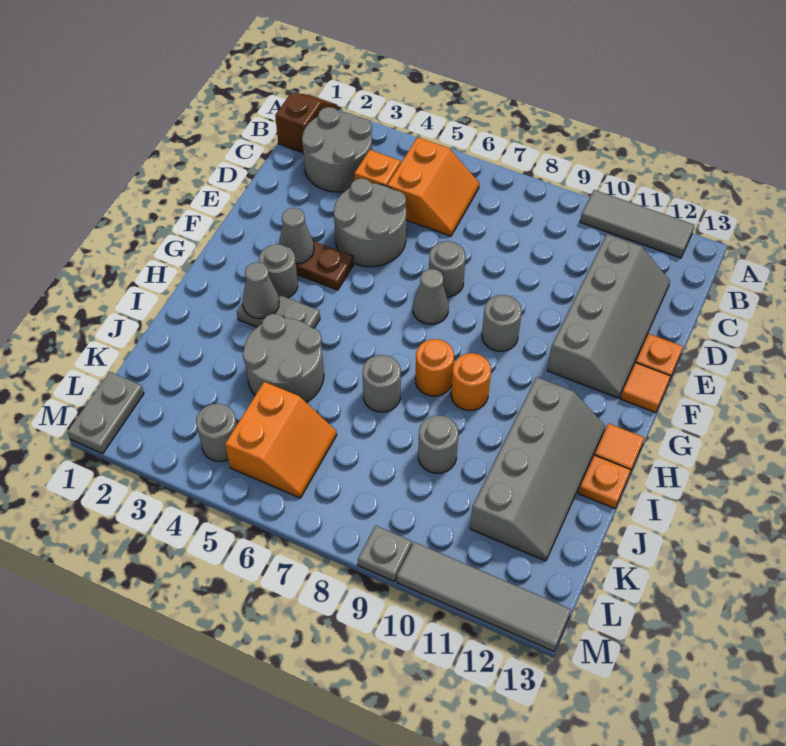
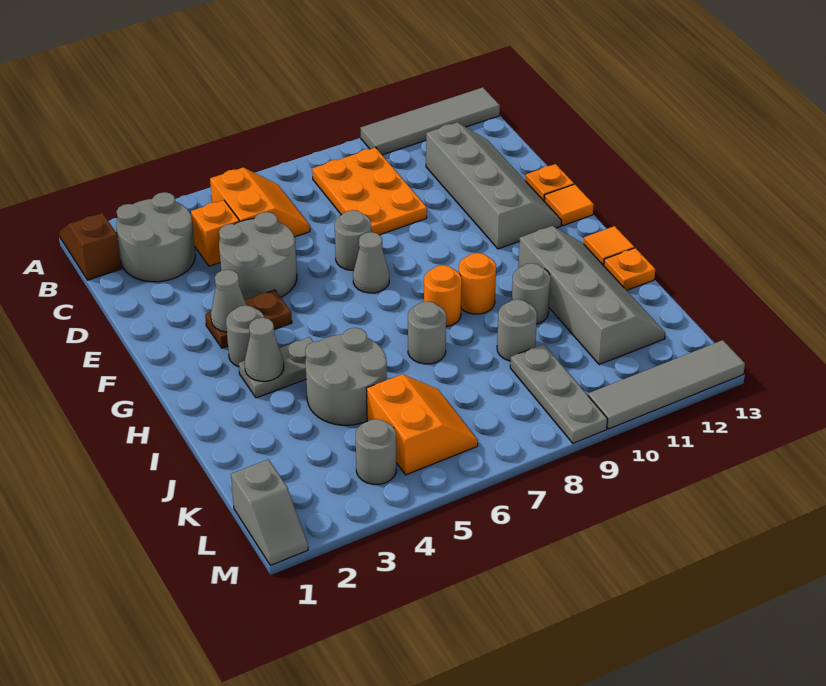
grey 1x3 tile [580,190,695,258] -> grey 1x4 tile [361,87,500,155]
none -> orange 2x3 plate [312,147,427,235]
grey 1x1 round brick [482,295,522,351] -> grey 1x1 round brick moved to [512,263,551,324]
grey 1x2 plate [67,372,144,454] -> grey 1x2 slope [231,459,308,565]
grey 1x1 plate [358,526,412,582] -> grey 1x3 plate [510,344,607,443]

